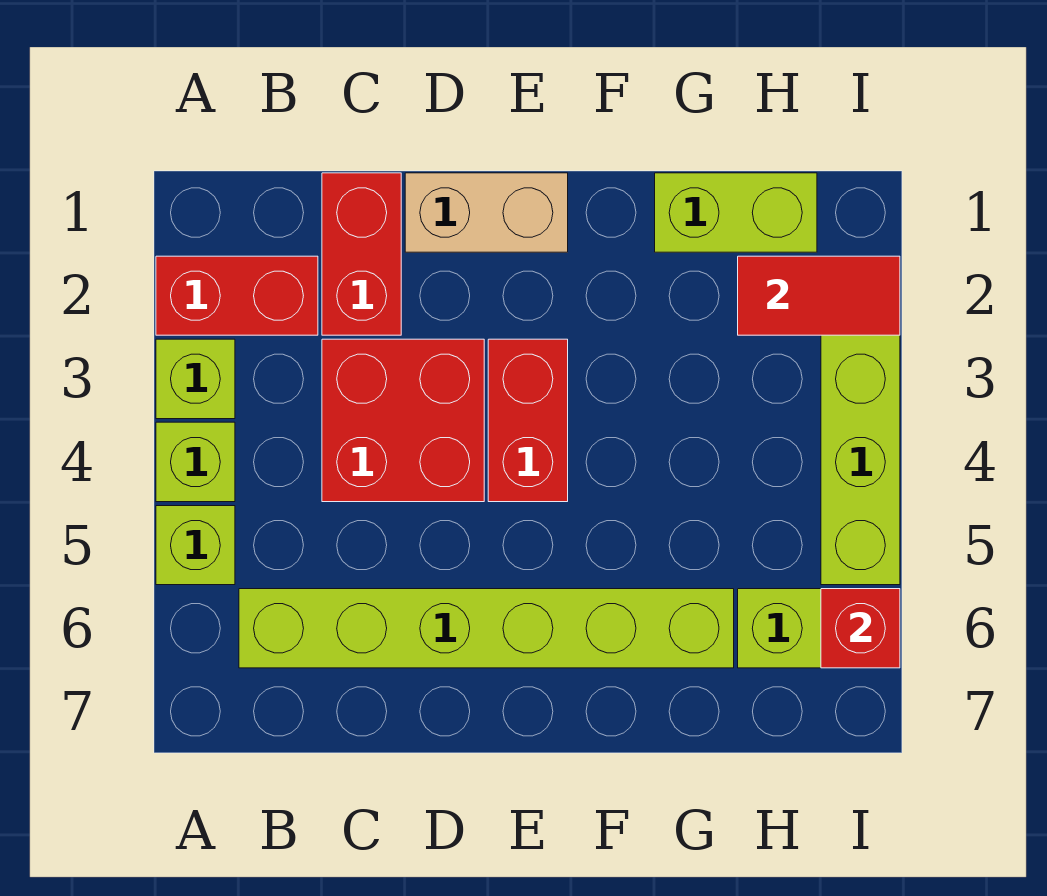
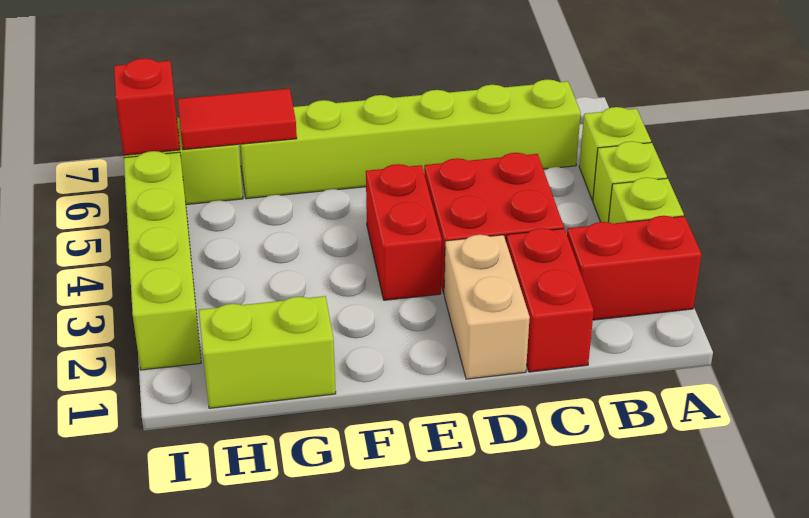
tan 1x2 brick [405,173,568,252] -> tan 1x2 brick turned to [444,235,530,379]
red 1x2 tile [738,256,900,335] -> red 1x2 tile moved to [178,89,297,150]

